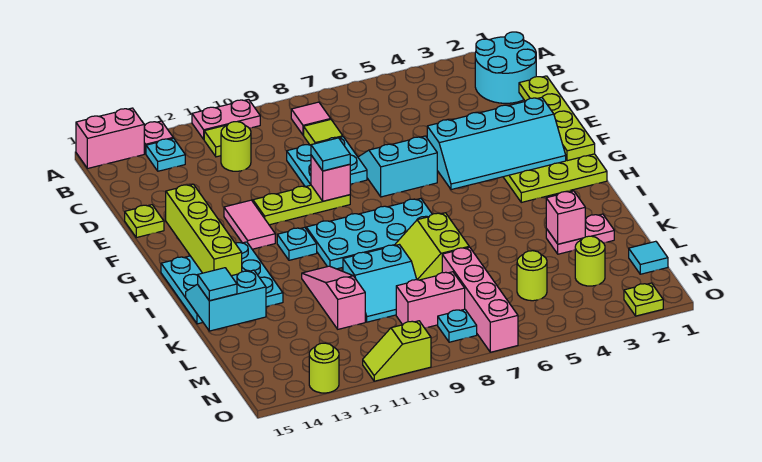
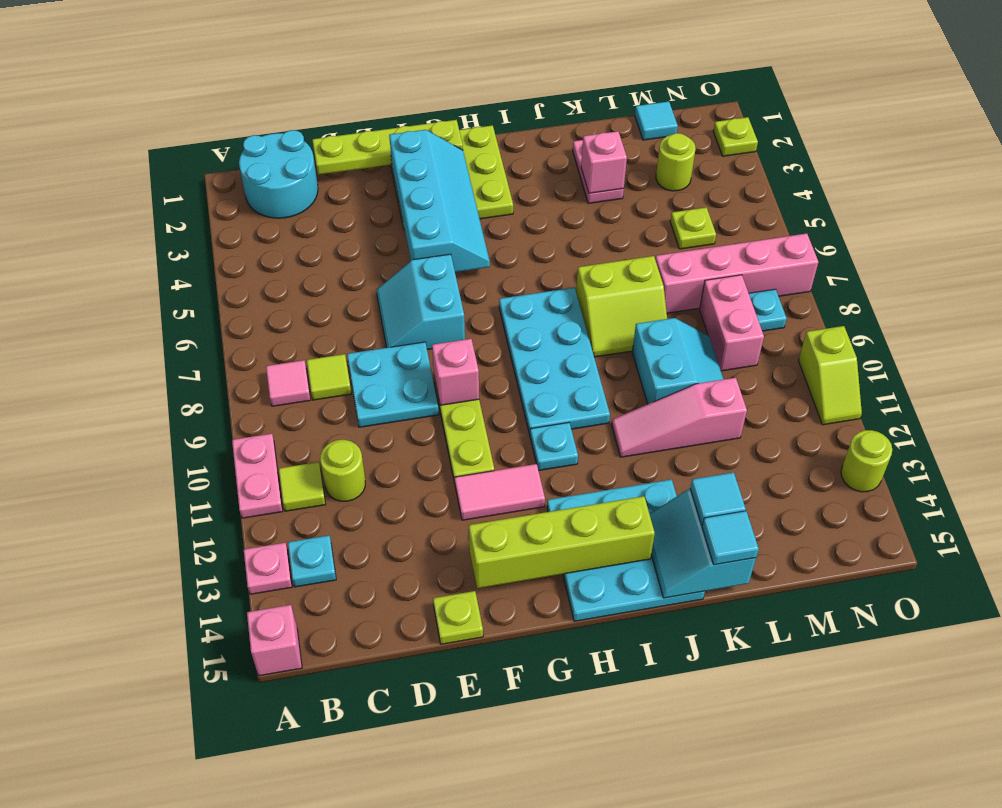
pink 1x2 brick [76,108,144,169] -> pink 1x1 brick [247,605,302,676]
cyan 1x1 tile [311,138,350,171] -> cyan 1x1 tile moved to [690,472,746,525]
lime 1x1 round brick [517,251,547,301] -> lime 1x1 plate [670,207,716,249]

